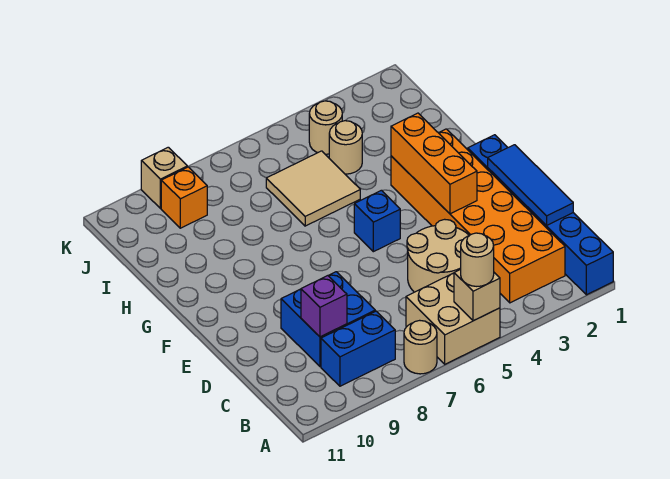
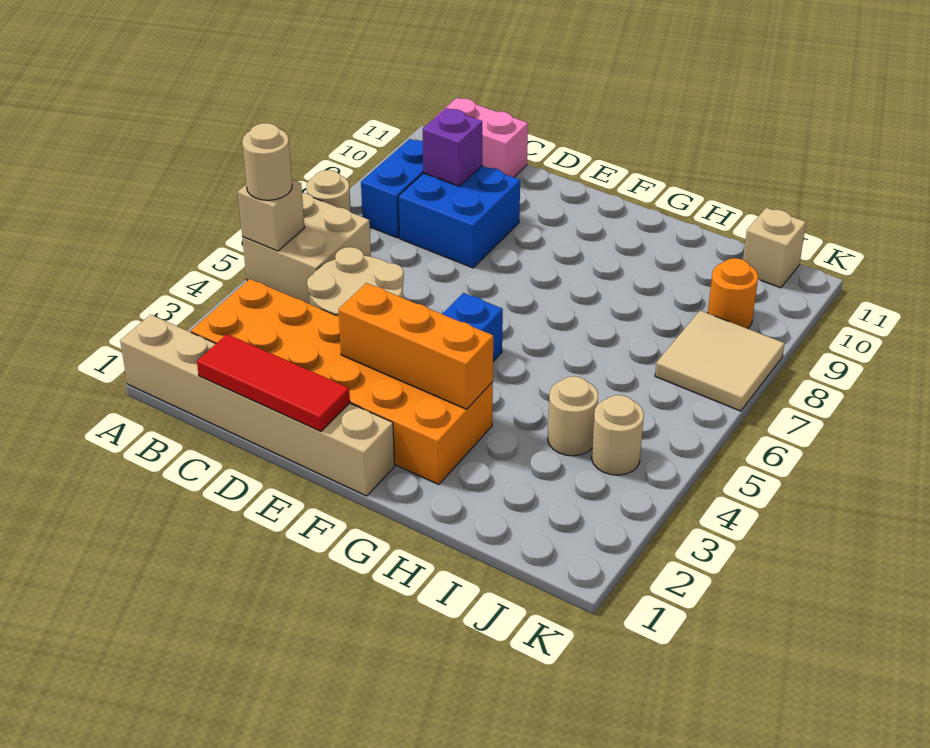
blue 1x6 brick [468,135,613,295] -> tan 1x6 brick [120,315,395,496]
none -> pink 1x2 brick [435,98,528,177]
blue 1x3 tile [488,145,573,226] -> red 1x3 tile [197,334,350,431]
tan 2x2 tile [266,151,360,226] -> tan 2x2 tile moved to [655,311,784,411]
orange 1x1 brick [161,167,207,228] -> orange 1x1 round brick [708,258,758,329]
tan 1x1 brick [141,147,187,208] -> tan 1x1 brick moved to [743,208,806,288]

